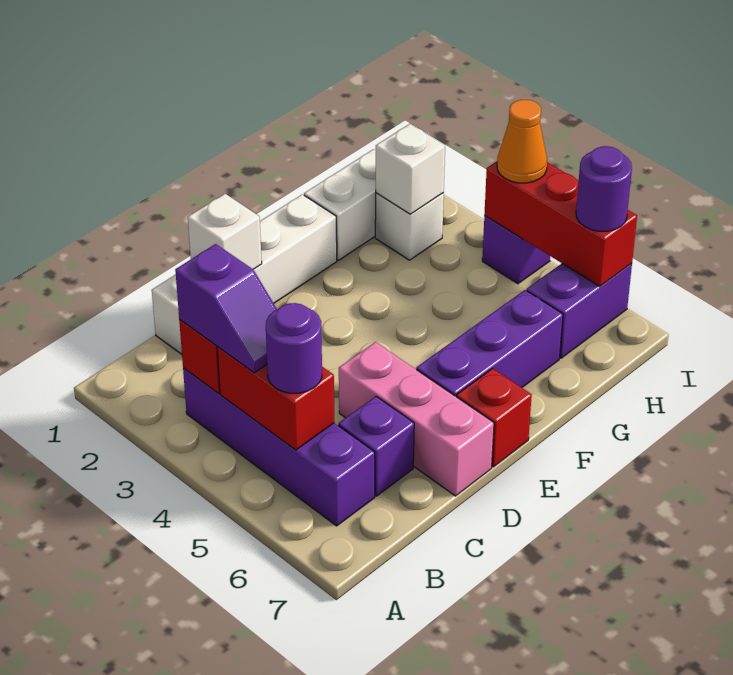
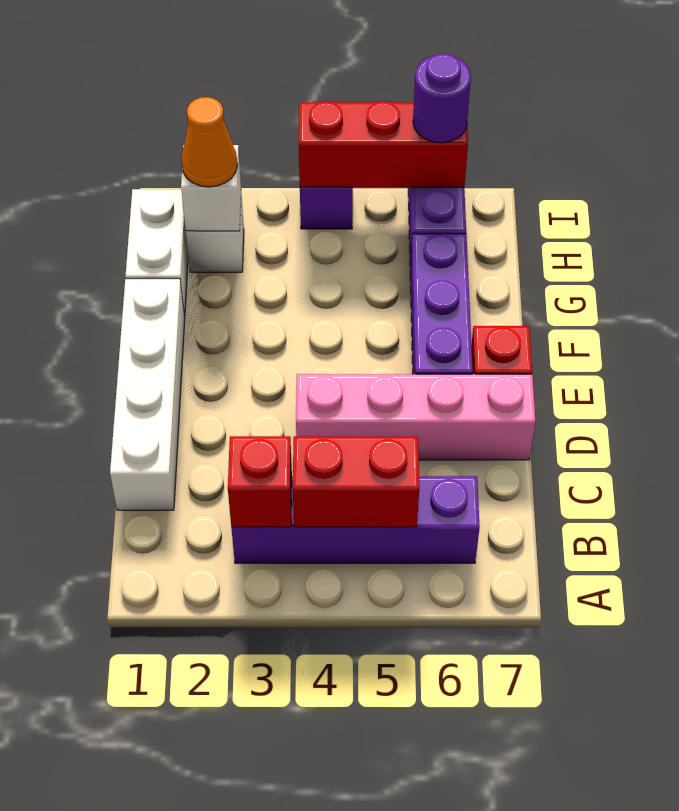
purple 1x2 slope [175,244,277,373] -> none
purple 1x1 round brick [266,303,322,393] -> none
purple 1x1 brick [338,396,414,496] -> none
white 1x1 brick [188,194,262,269] -> none
pink 1x3 brick [339,342,494,496] -> pink 1x4 brick [296,374,535,460]
orange 1x1 cone [497,100,547,183] -> orange 1x1 cone moved to [181,97,237,187]

